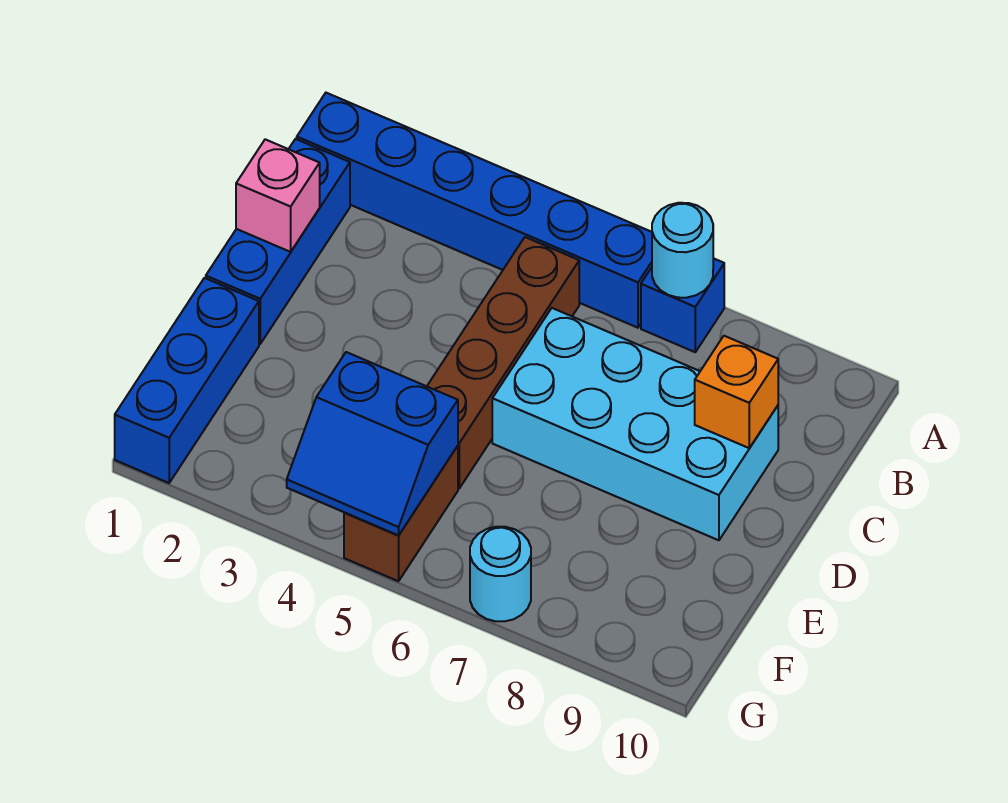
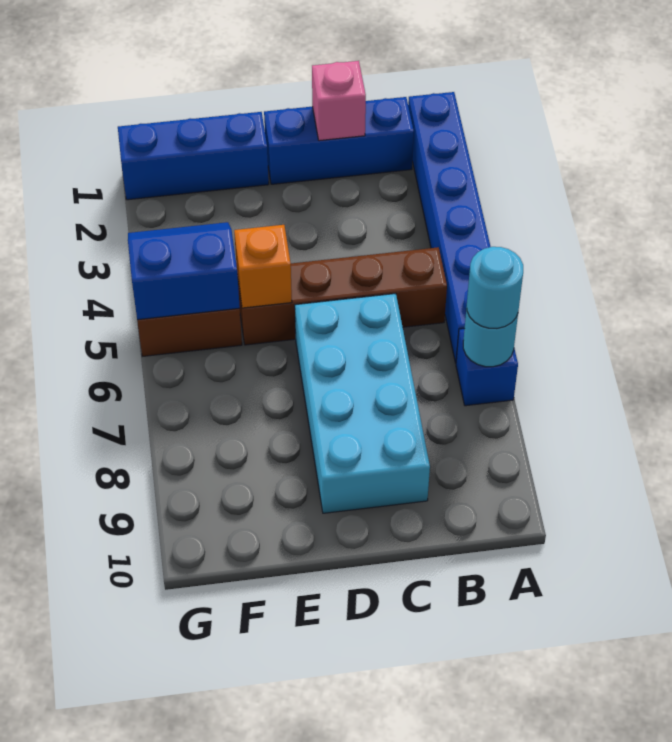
orange 1x1 brick [695,336,778,448] -> orange 1x1 brick moved to [234,225,292,308]
blue 2x2 slope [287,352,458,535] -> blue 2x2 slope turned to [128,222,240,320]
cyan 1x1 round brick [470,527,531,621] -> cyan 1x1 round brick moved to [467,247,523,328]

